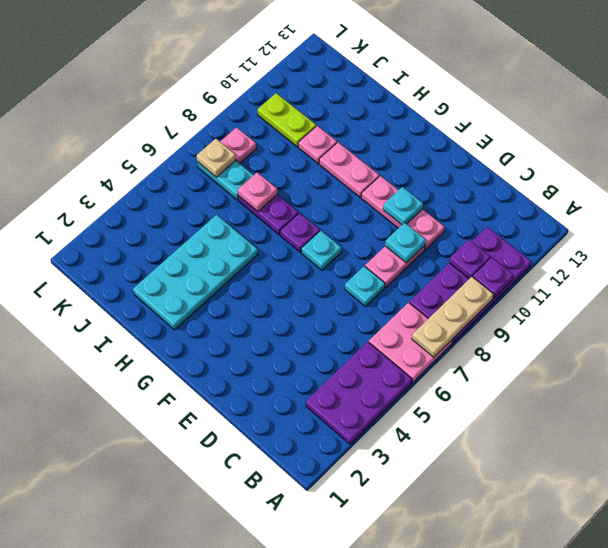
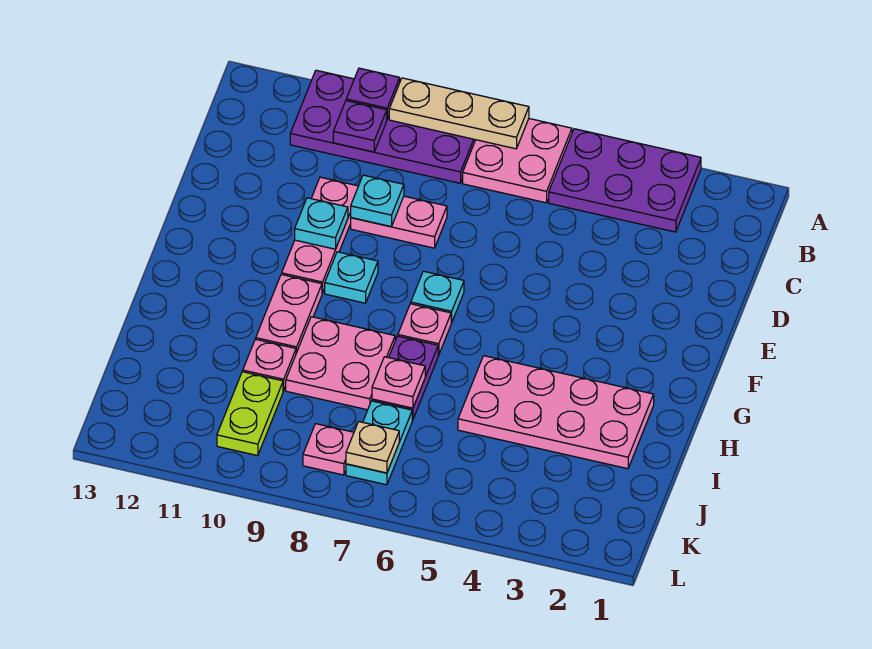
cyan 1x1 plate [345,266,385,307] -> cyan 1x1 plate moved to [325,252,378,303]
purple 1x1 plate [280,213,320,252] -> pink 1x1 plate [398,304,452,355]
cyan 2x4 plate [133,215,258,330] -> pink 2x4 plate [458,356,654,469]
none -> pink 2x2 plate [286,317,395,410]

